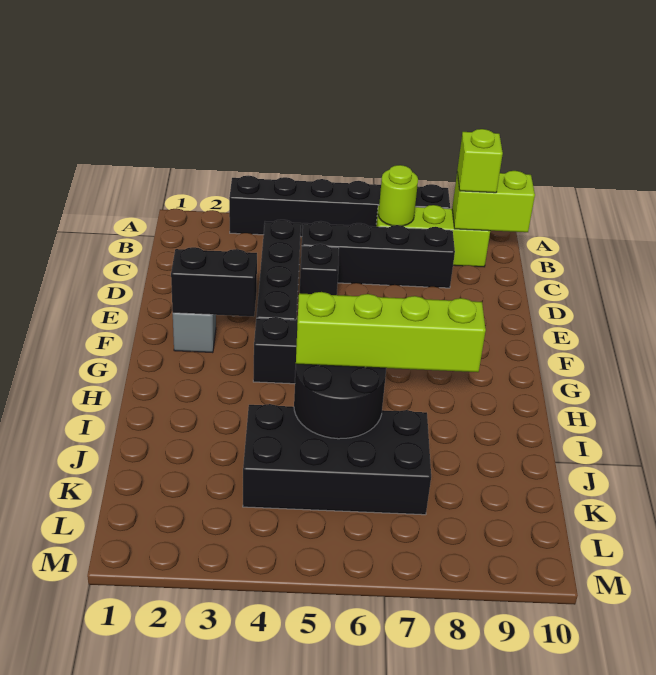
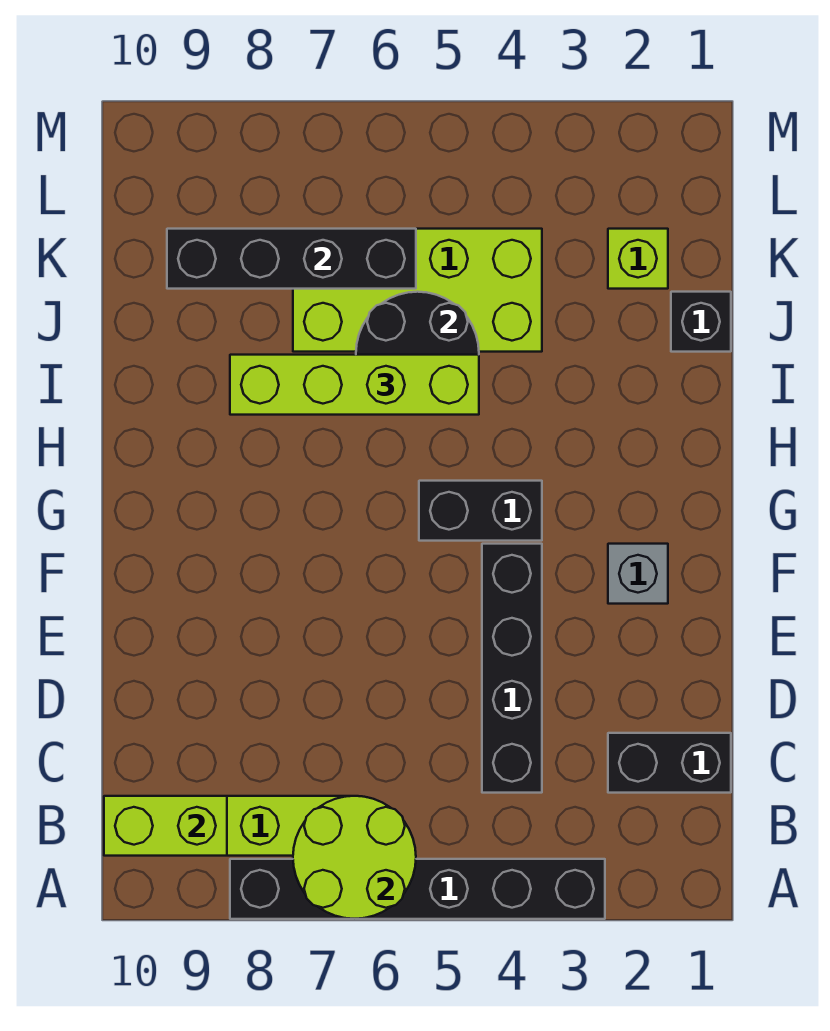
lime 1x1 round brick [378,165,418,226] -> lime 2x2 round brick [293,796,416,919]
lime 1x1 brick [457,129,503,193] -> lime 1x1 brick moved to [608,229,668,289]
black 1x4 brick [302,221,455,288] -> black 1x4 brick moved to [167,229,416,289]
black 1x1 brick [300,244,339,295] -> black 1x1 brick moved to [671,292,731,352]
black 1x2 brick [171,247,257,317] -> black 1x2 brick moved to [608,733,731,793]
black 2x4 brick [243,404,431,515] -> lime 2x4 brick [293,229,542,352]

